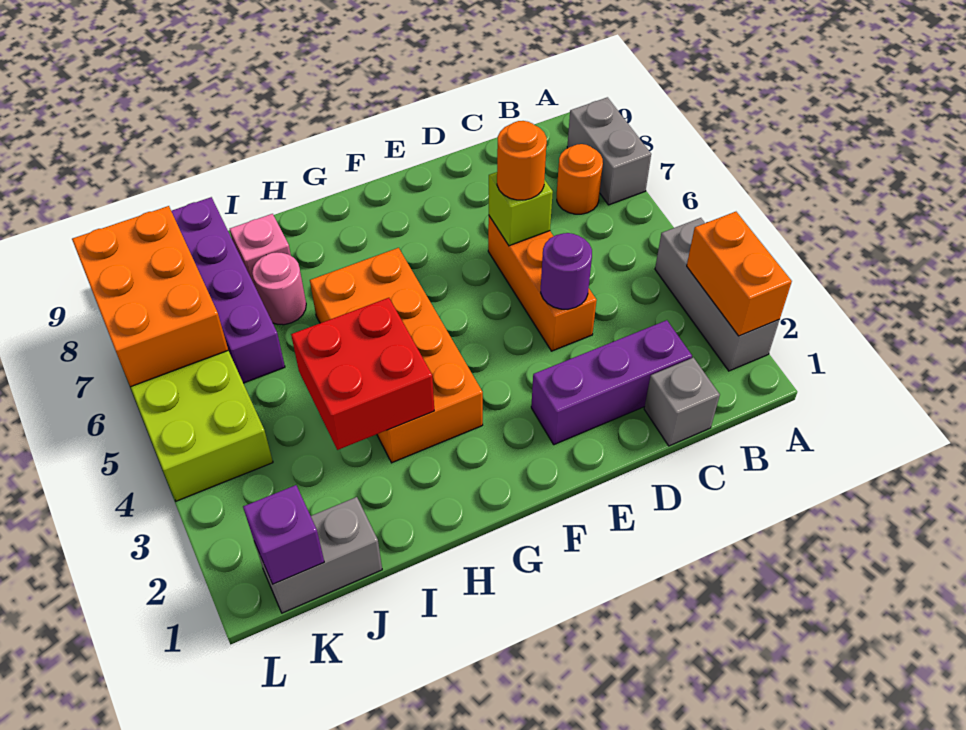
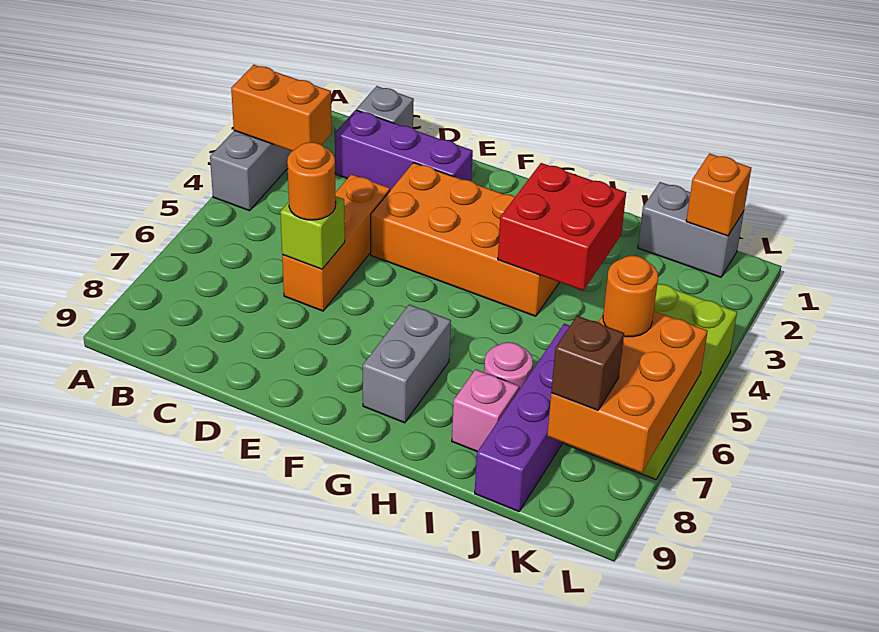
orange 1x2 brick [687,212,792,336] -> orange 1x2 brick turned to [231,65,332,151]
grey 1x2 brick [567,97,651,205] -> grey 1x2 brick moved to [363,304,451,423]
orange 1x1 round brick [557,144,603,214] -> orange 1x1 round brick moved to [603,256,658,337]
purple 1x1 round brick [541,233,592,309] -> none
orange 2x4 brick [310,248,483,463] -> orange 2x4 brick turned to [371,163,559,316]
purple 1x1 brick [243,485,324,584] -> orange 1x1 brick [686,154,751,236]
none -> brown 1x1 brick [551,316,624,410]

